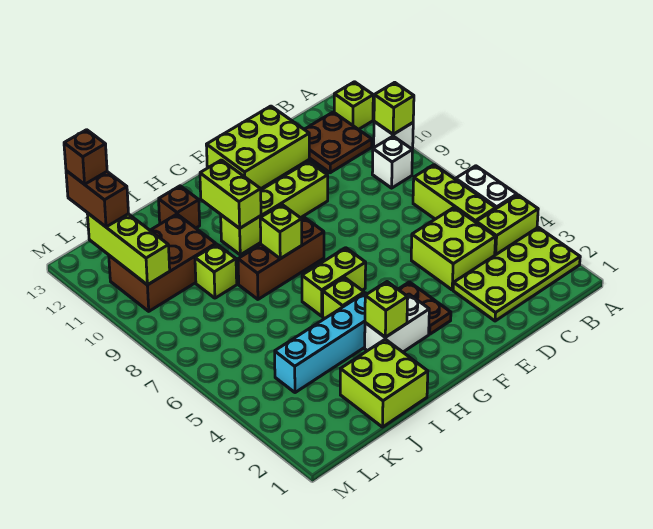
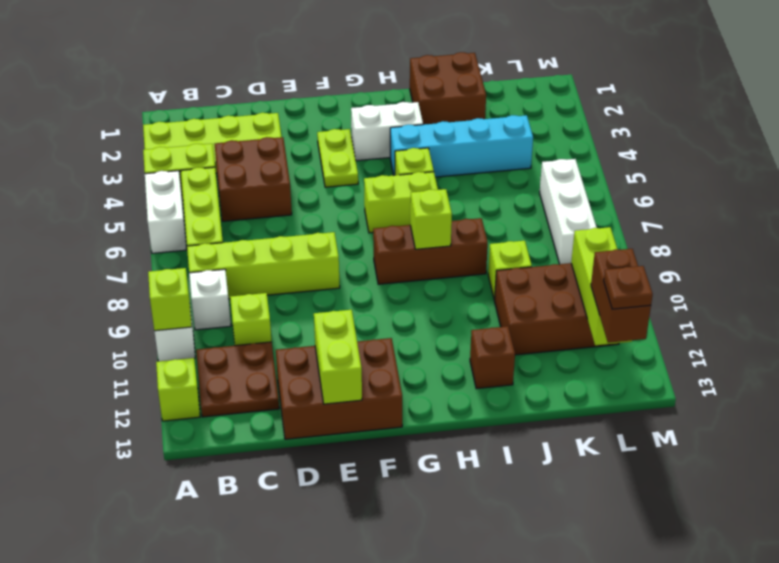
lime 2x2 brick [411,207,496,290] -> brown 2x2 brick [215,137,292,221]
lime 2x3 brick [206,106,309,189] -> brown 2x3 brick [276,338,402,439]
lime 1x4 brick [221,161,328,255] -> lime 1x4 brick moved to [187,232,340,299]
brown 1x2 plate [398,282,451,334] -> lime 1x2 plate [317,129,358,187]
lime 1x1 brick [365,282,408,337] -> lime 1x1 brick moved to [230,293,272,346]
lime 1x2 brick [200,160,261,228] -> lime 1x2 brick moved to [314,310,362,404]
lime 2x2 brick [340,339,428,427] -> brown 2x2 brick [410,52,486,125]
none -> white 1x3 brick [540,159,597,264]
brown 1x1 brick [64,130,107,184] -> brown 1x1 plate [604,266,653,309]

